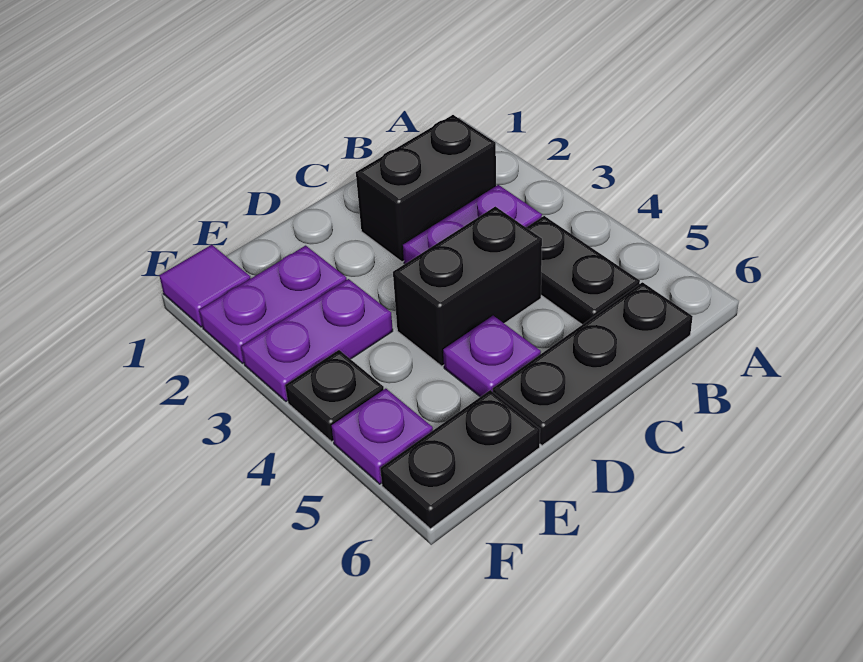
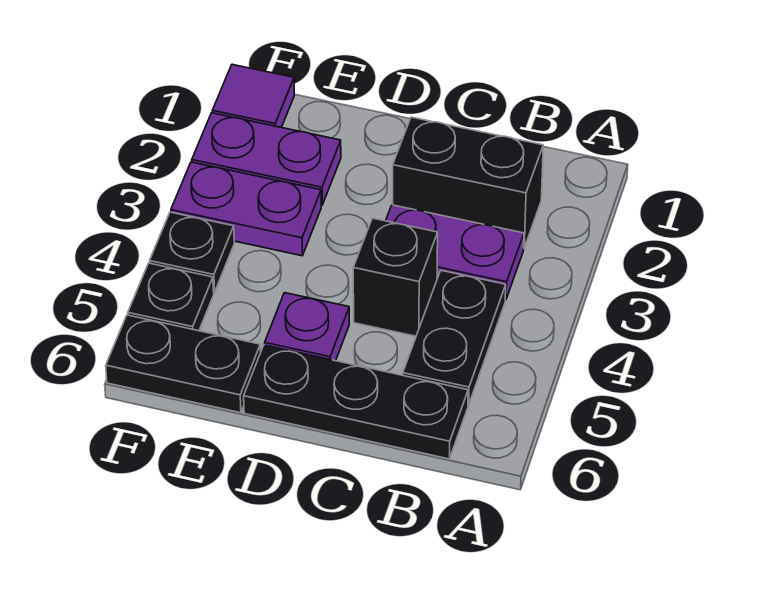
black 1x2 brick [393,206,542,366] -> black 1x1 brick [353,218,438,336]
purple 1x1 plate [332,389,433,484] -> black 1x1 plate [128,263,214,331]

